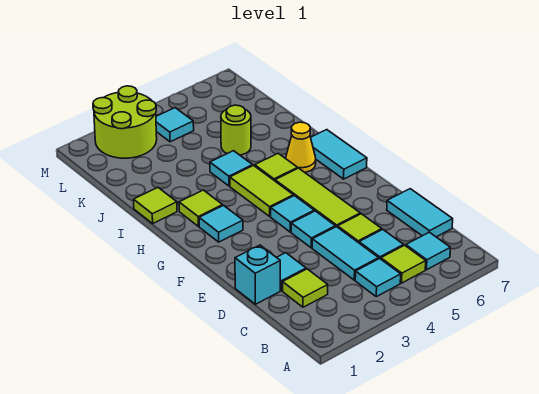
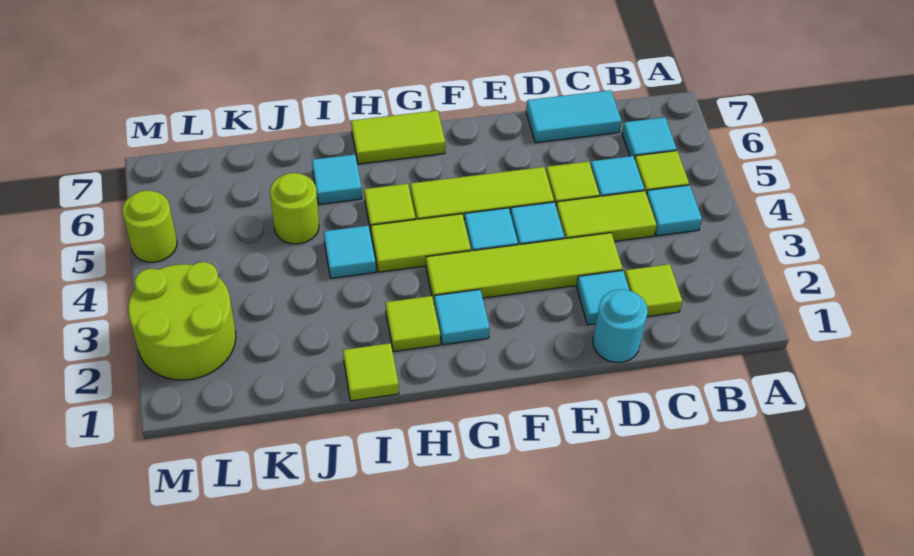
cyan 1x2 tile [312,227,379,280] -> lime 1x2 tile [556,191,657,241]
cyan 1x1 brick [235,245,280,304] -> cyan 1x1 round brick [593,290,648,362]
none -> lime 1x4 tile [426,233,623,302]
cyan 1x2 tile [311,130,367,179] -> lime 1x2 tile [351,110,445,164]
yellow 1x1 cone [286,122,316,172] -> none
cyan 1x1 tile [156,108,194,142] -> cyan 1x1 tile moved to [312,154,362,204]
none -> lime 1x1 round brick [122,191,177,262]

